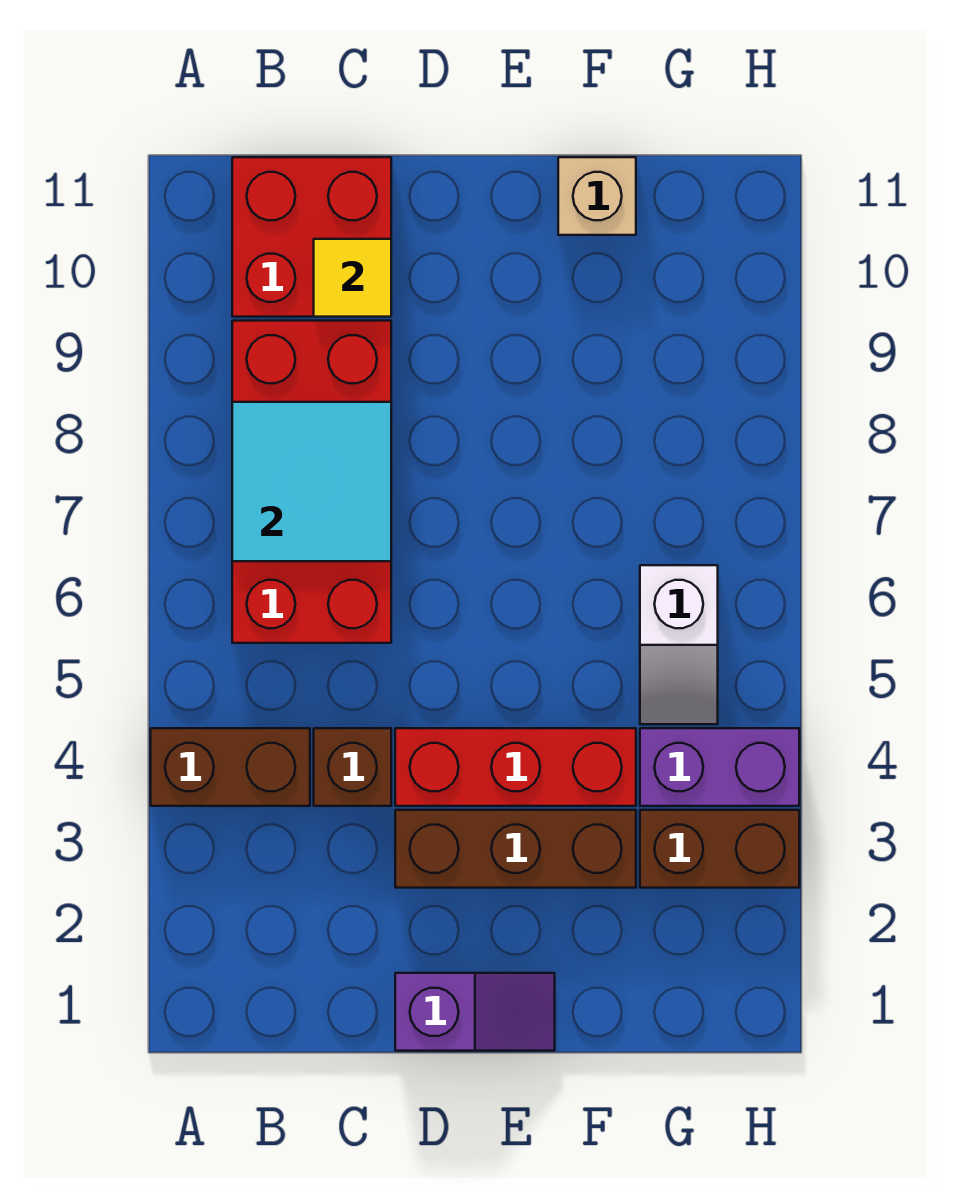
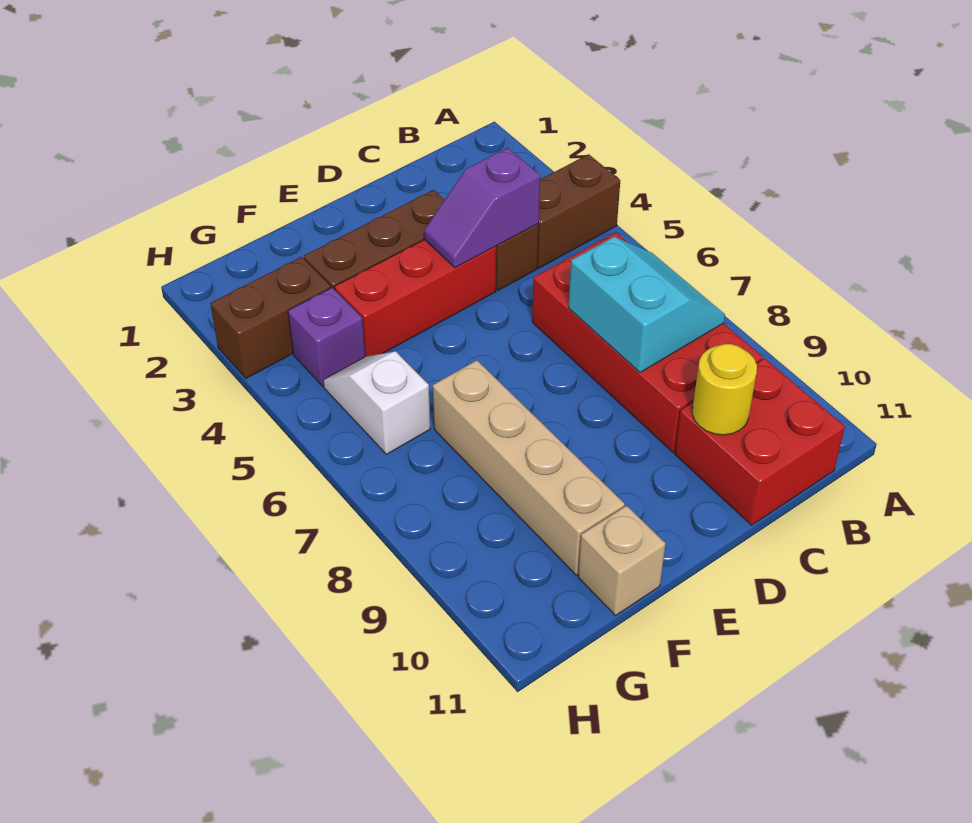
cyan 2x2 tile [232,402,391,561] -> cyan 2x2 slope [569,237,725,373]
yellow 1x1 tile [314,239,391,317] -> yellow 1x1 round brick [692,344,757,435]
purple 1x2 slope [395,973,555,1051] -> purple 1x2 slope moved to [424,148,540,268]
none -> tan 1x4 brick [433,360,625,575]
purple 1x2 brick [640,728,799,806] -> purple 1x1 brick [288,288,365,386]

